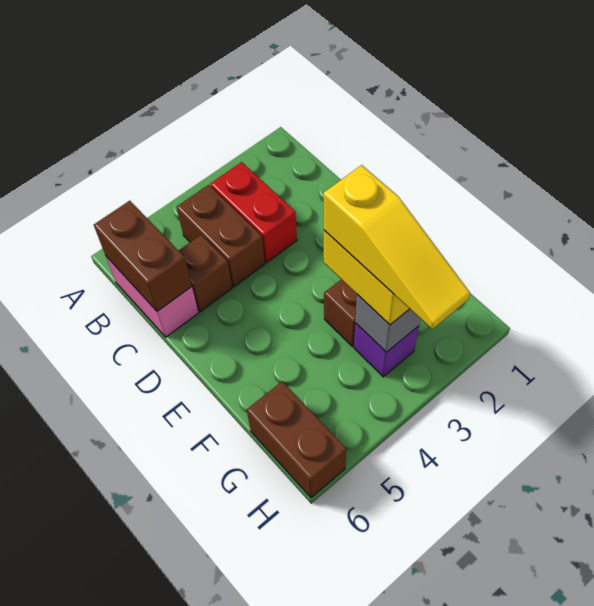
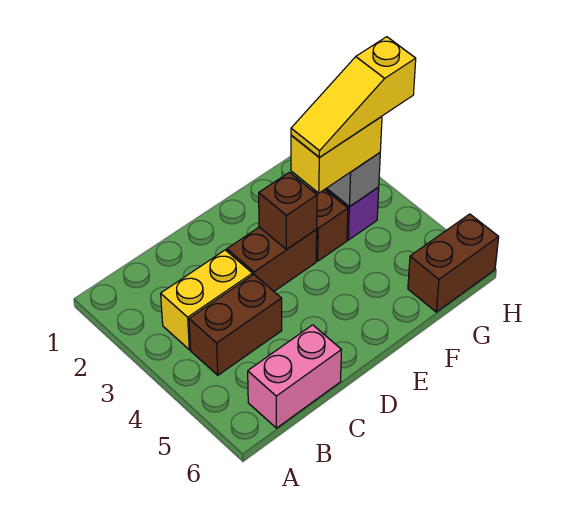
red 1x2 brick [210,162,297,262] -> yellow 1x2 brick [161,250,252,350]
brown 1x2 brick [94,201,192,311] -> brown 1x2 brick moved to [227,227,317,291]
brown 1x1 brick [179,235,232,312] -> brown 1x1 brick moved to [259,172,317,250]
yellow 1x3 slope [323,165,470,329] -> yellow 1x3 slope turned to [291,37,416,157]

